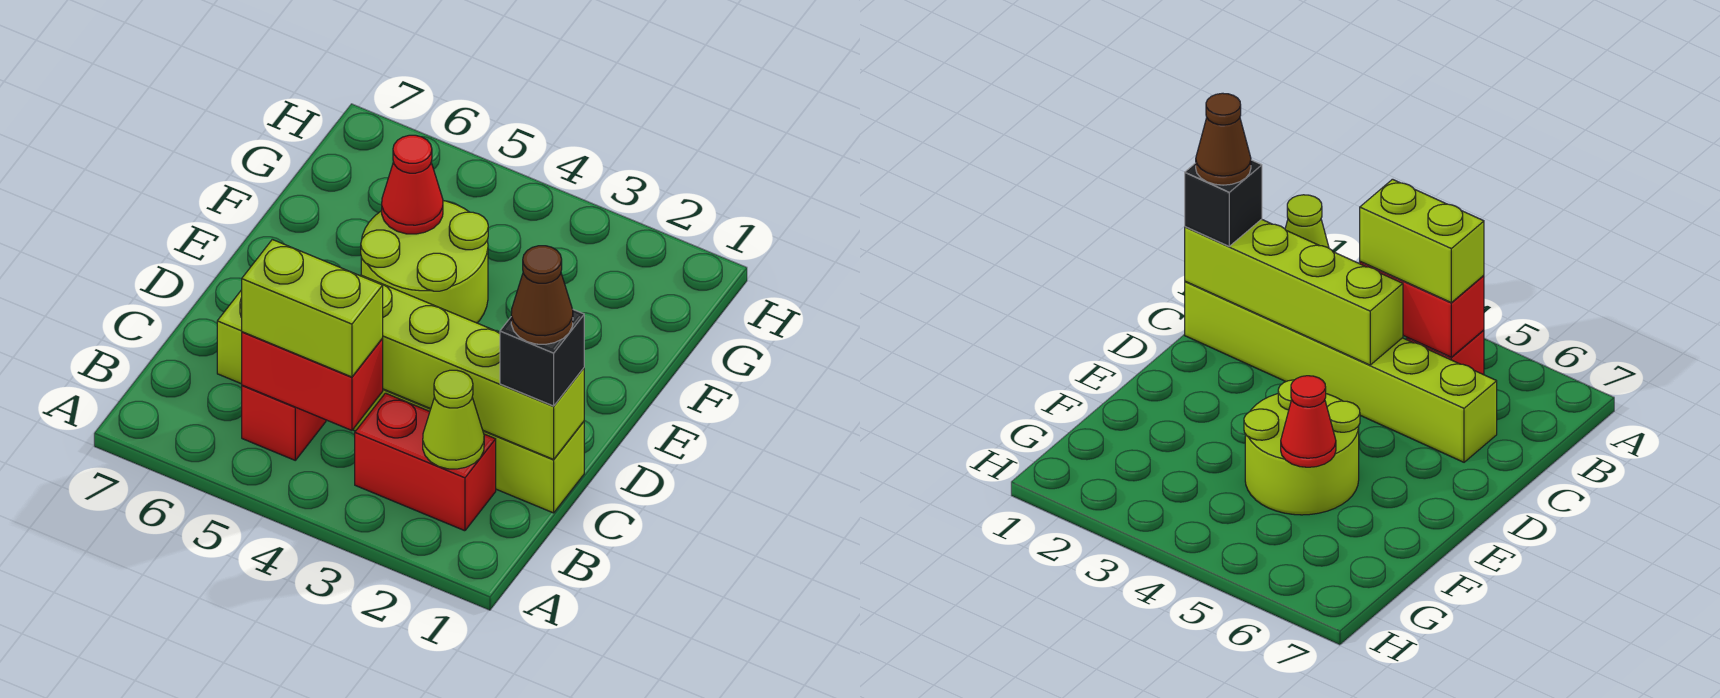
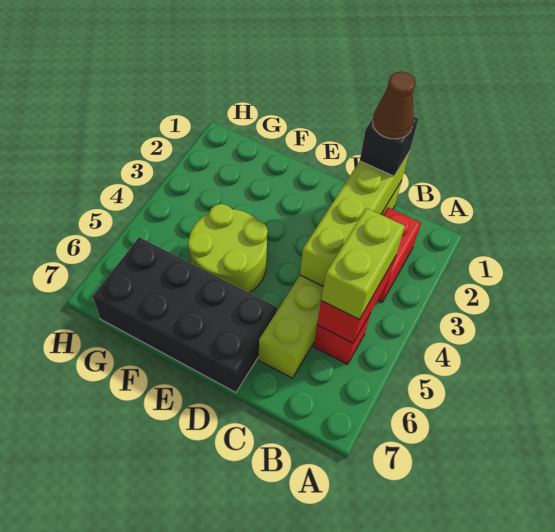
lime 1x1 cone [423,370,484,469] -> none
none -> black 2x4 brick [93,237,277,392]
red 1x1 cone [382,135,443,234] -> none

